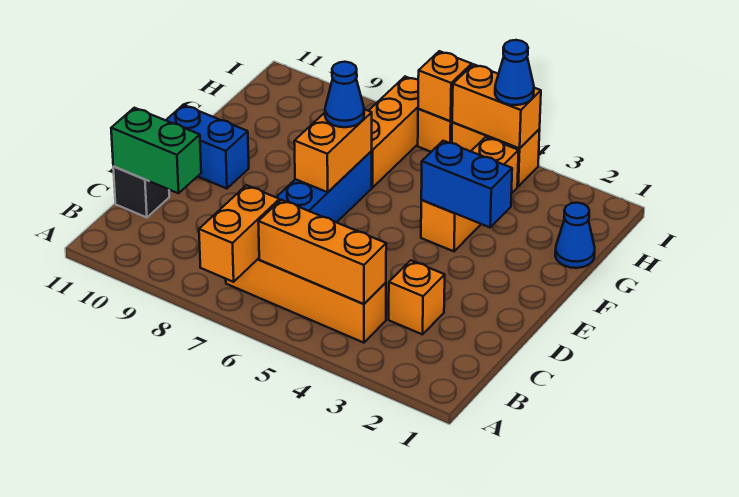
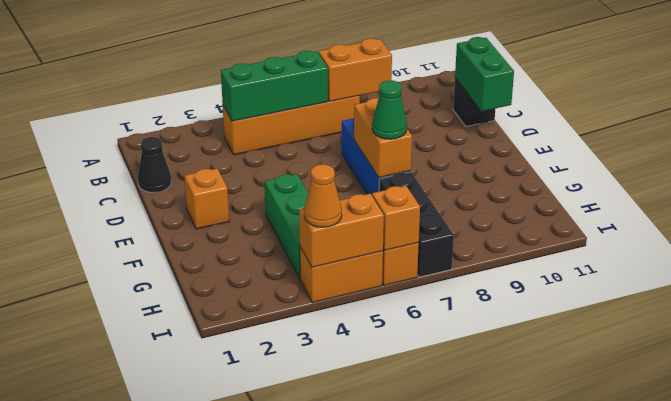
orange 1x2 brick [199,185,280,282] -> orange 1x2 brick turned to [319,38,392,101]
orange 1x3 brick [258,200,386,304] -> green 1x3 brick [221,51,328,121]
none -> black 1x1 cone [138,137,171,193]
orange 1x1 brick [389,260,445,334] -> orange 1x1 brick moved to [184,168,229,229]
green 1x2 brick [111,108,201,193] -> green 1x2 brick turned to [455,37,514,111]
blue 1x2 brick [166,105,249,189] -> none
blue 1x2 brick [421,141,512,227] -> none
orange 1x3 brick [421,137,519,251] -> green 1x3 brick [264,174,308,279]
blue 1x1 cone [325,62,364,127] -> green 1x1 cone [372,80,407,139]
blue 1x1 cone [555,203,595,268] -> none
orange 1x3 brick [369,77,418,187] -> black 1x3 brick [379,172,454,277]
blue 1x1 cone [495,40,534,105] -> orange 1x1 cone [304,164,342,227]

